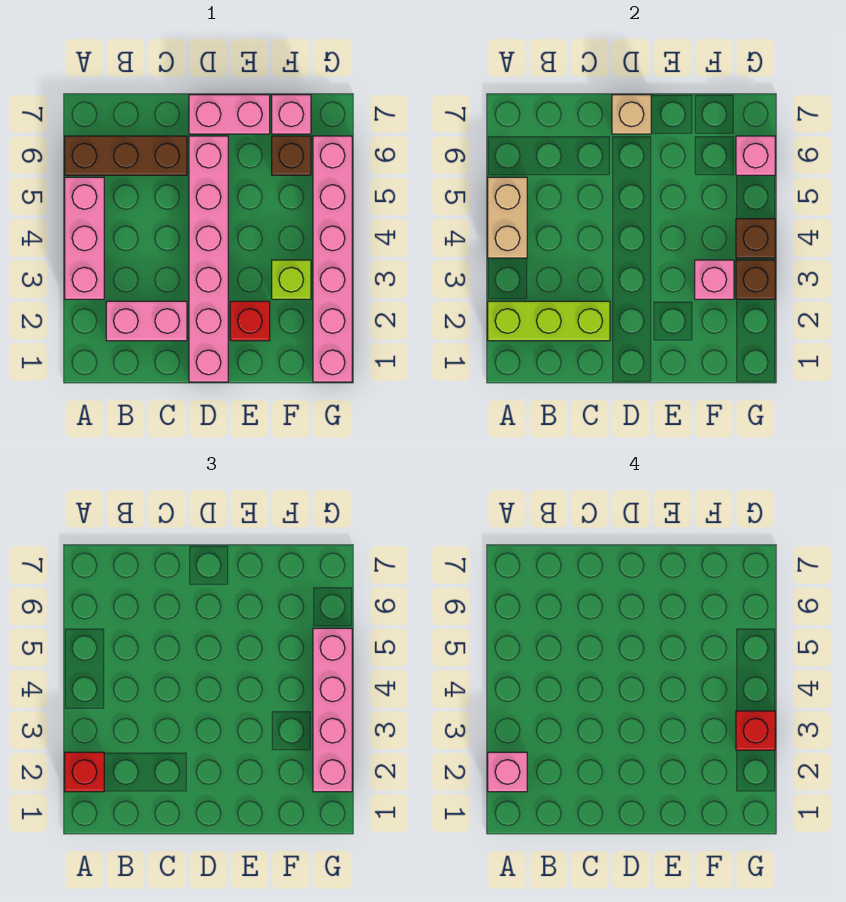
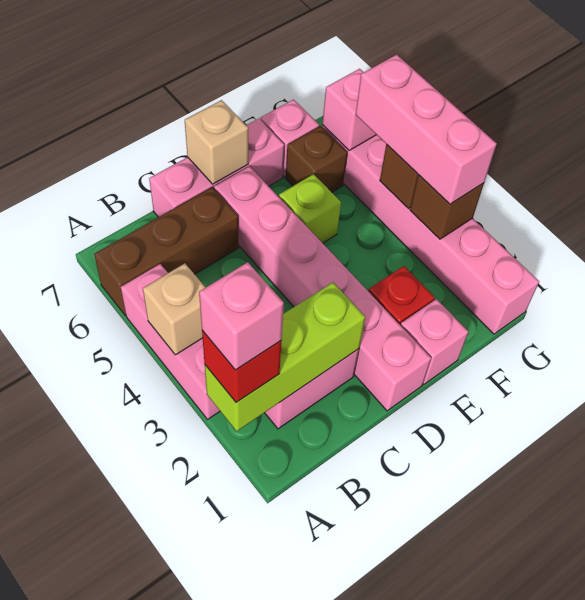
tan 1x2 brick [488,177,527,258] -> tan 1x1 brick [143,263,206,355]
pink 1x2 brick [189,95,270,134] -> pink 1x3 brick [149,118,284,217]
lime 1x1 brick [272,260,311,299] -> lime 1x1 brick moved to [279,174,341,243]
pink 1x1 brick [695,260,734,299] -> pink 1x1 brick moved to [401,299,469,384]
pink 1x4 brick [313,628,352,792] -> pink 1x3 brick [356,55,497,204]
red 1x1 brick [736,711,775,750] -> none

